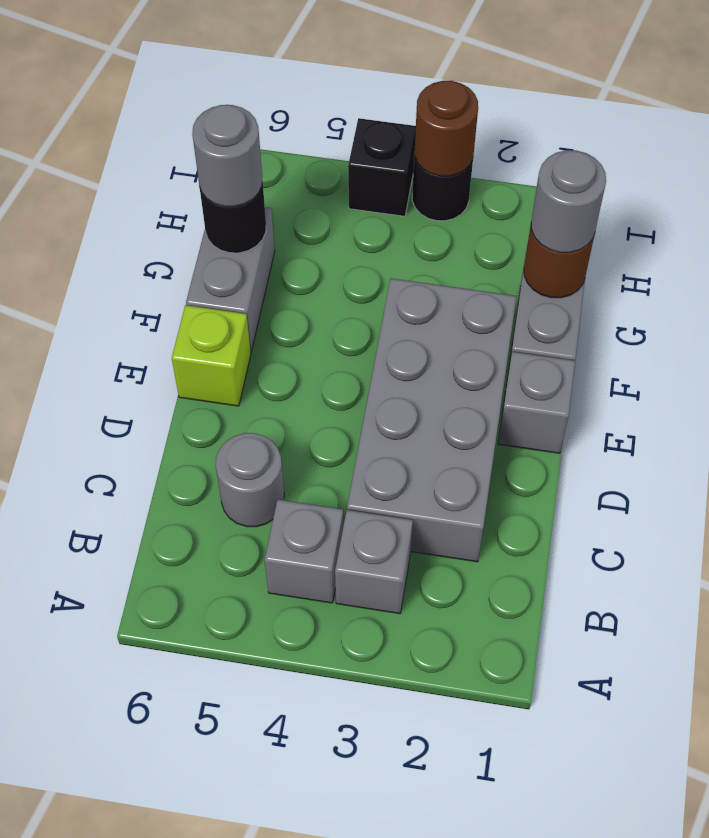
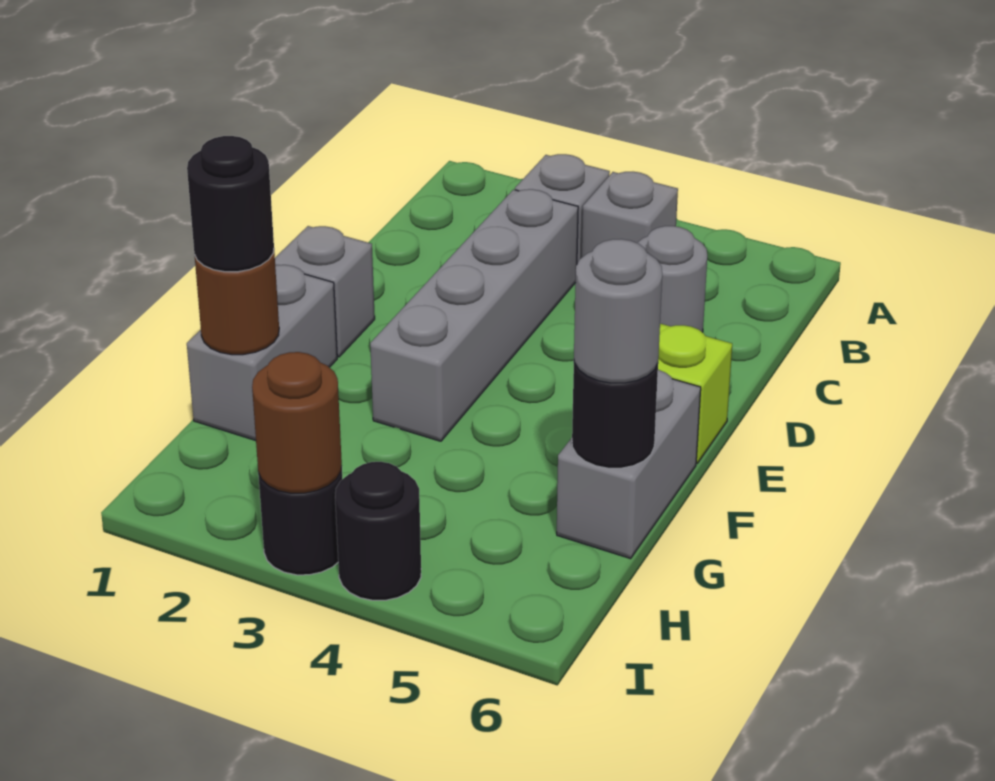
grey 2x4 brick [347,278,517,562] -> grey 1x4 brick [370,189,578,441]
grey 1x1 round brick [531,150,606,253] -> black 1x1 round brick [187,136,274,272]
black 1x1 brick [348,118,416,216] -> black 1x1 round brick [335,462,421,600]

